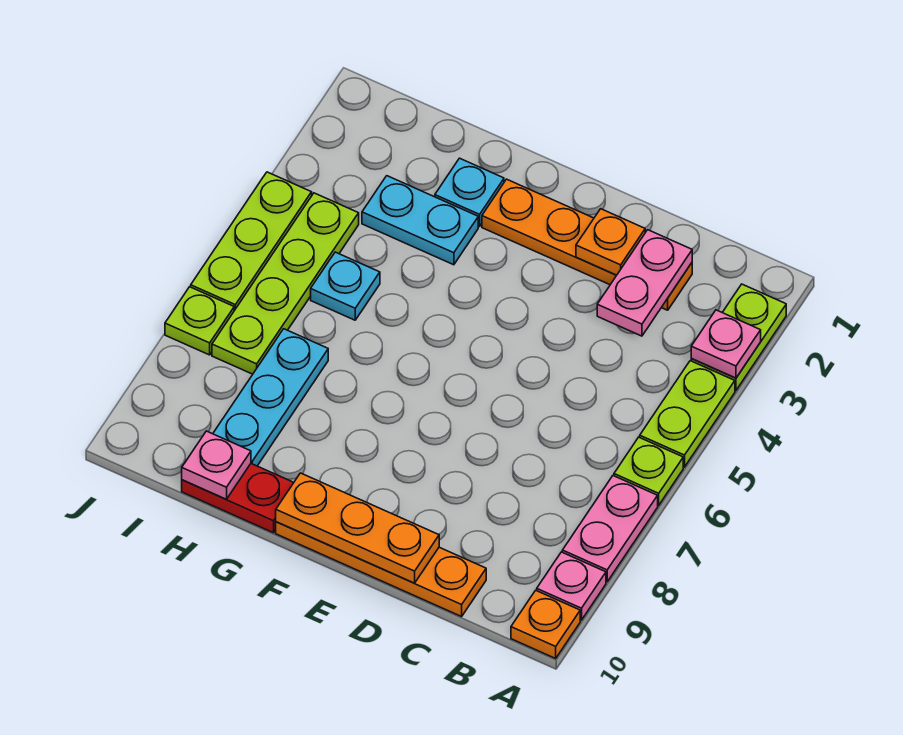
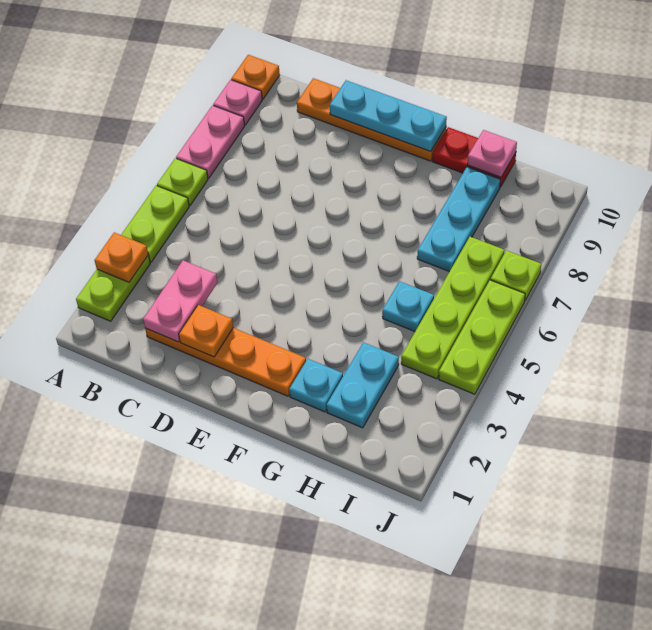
pink 1x1 plate [691,310,761,378] -> orange 1x1 plate [94,232,148,282]
orange 1x3 plate [276,473,439,583] -> cyan 1x3 plate [330,80,447,152]
cyan 1x2 plate [362,176,478,265] -> cyan 1x2 plate turned to [327,342,399,428]

